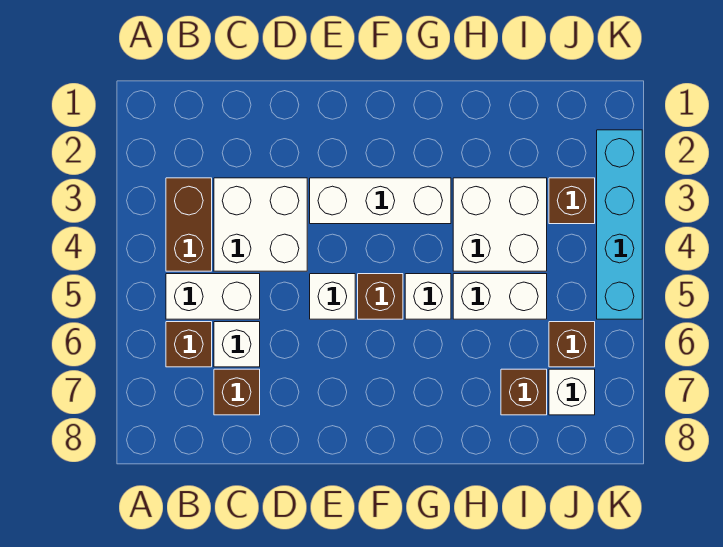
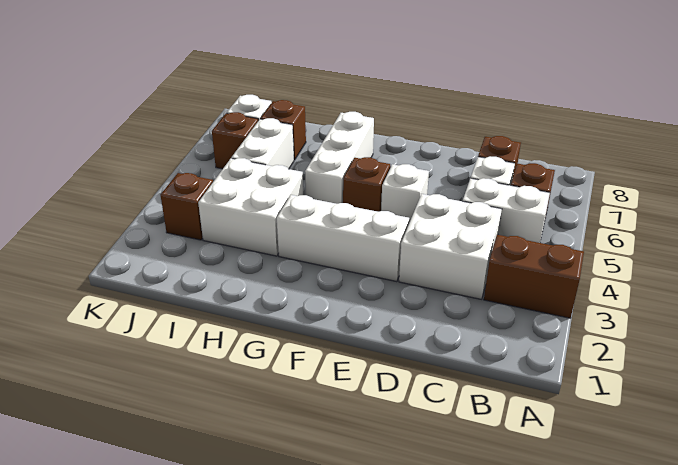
brown 1x2 brick [166,178,212,271] -> brown 1x2 brick turned to [484,235,584,318]
white 1x1 brick [405,274,451,319] -> white 1x3 brick [305,112,374,204]
white 1x2 brick [453,274,547,319] -> white 1x2 brick turned to [231,118,294,169]
cyan 1x4 brick [597,130,642,319] -> none

